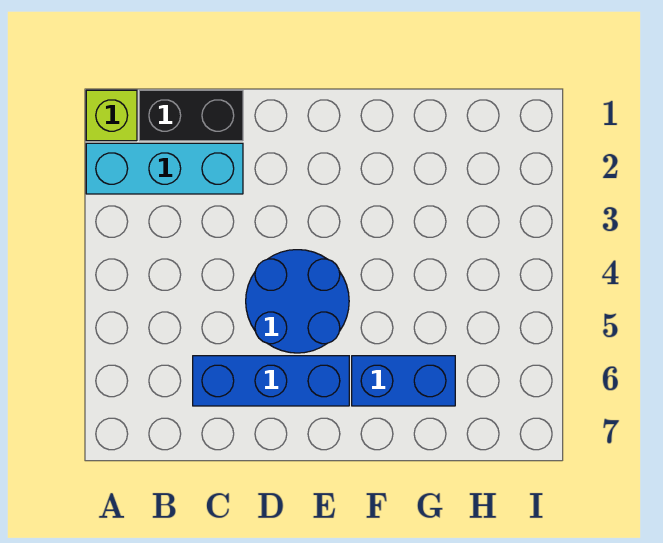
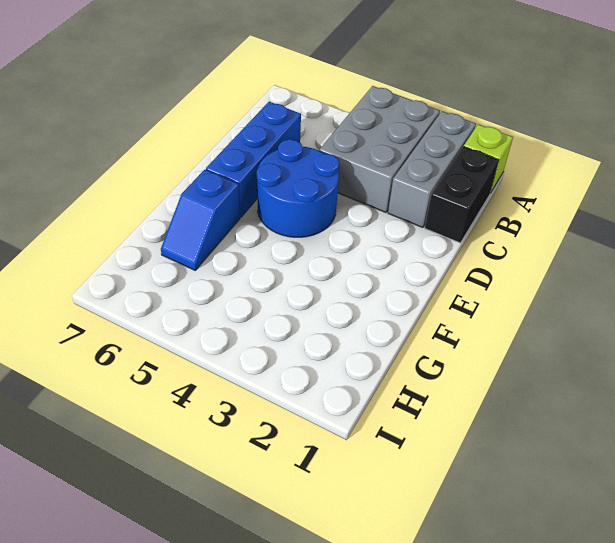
cyan 1x3 brick [86,143,243,194] -> grey 1x3 brick [388,111,476,228]
none -> grey 2x3 brick [319,86,440,212]
blue 1x2 brick [352,356,455,406] -> blue 1x2 slope [161,170,240,270]

